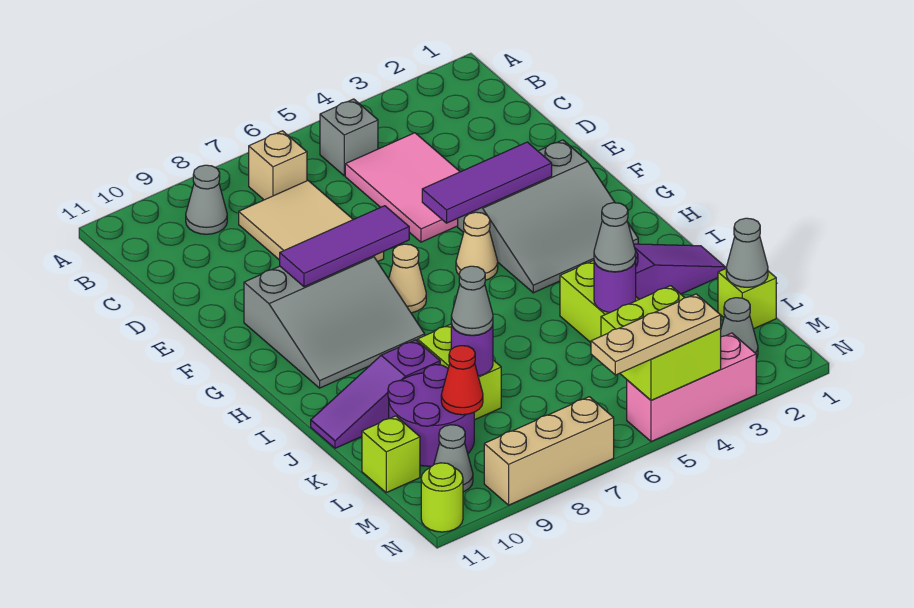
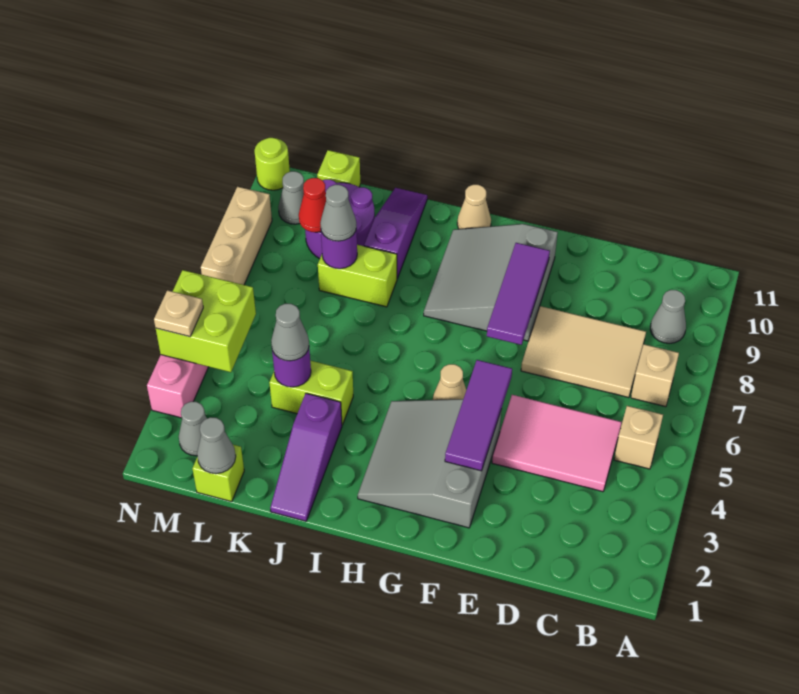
grey 1x1 brick [320,99,378,176] -> tan 1x1 brick [614,406,663,469]
tan 1x1 cone [389,244,426,313] -> tan 1x1 cone moved to [457,185,491,229]
tan 1x3 plate [591,294,721,375] -> tan 1x1 plate [154,290,203,337]

